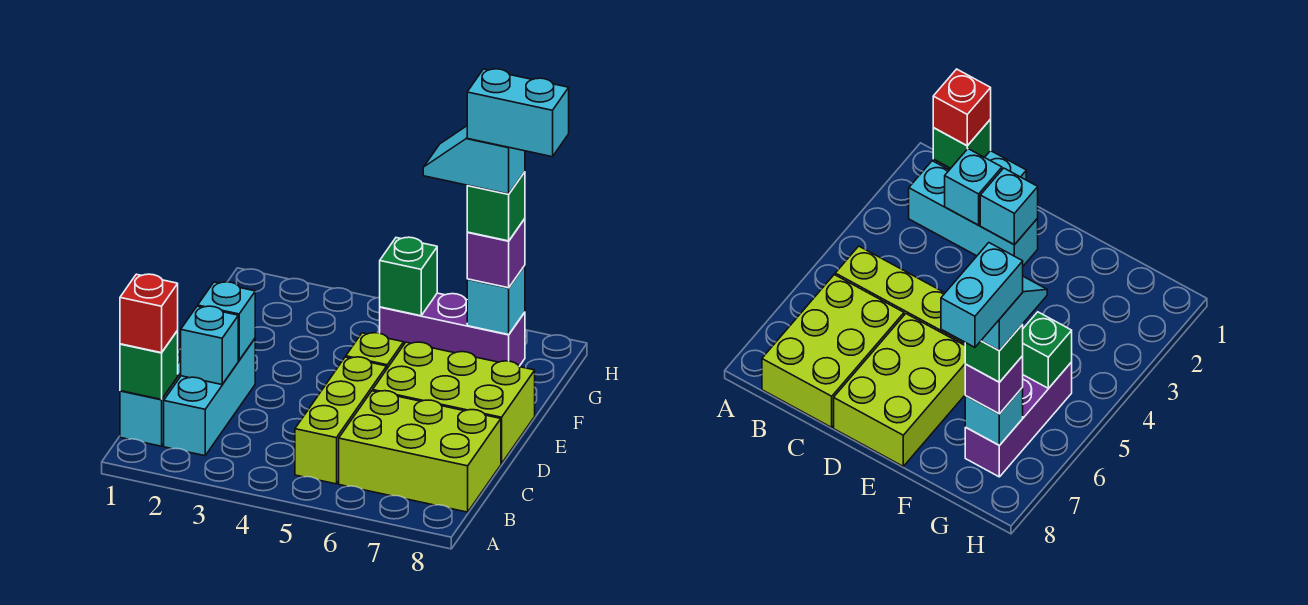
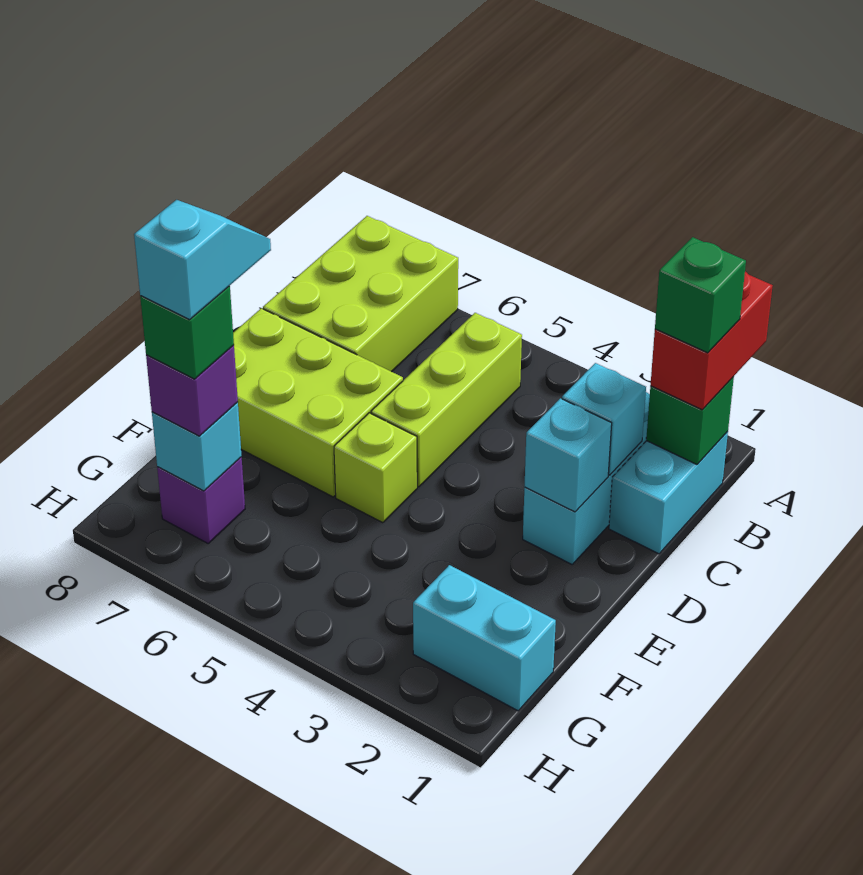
red 1x1 brick [120,274,178,353] -> red 1x2 brick [650,272,773,410]
lime 2x3 brick [339,391,501,512] -> lime 2x3 brick turned to [263,216,458,372]
purple 1x3 brick [380,293,525,366] -> purple 1x1 brick [157,457,245,543]
green 1x1 brick [380,237,437,316] -> green 1x1 brick moved to [655,237,746,353]
cyan 1x2 slope [423,126,525,194] -> cyan 1x2 slope turned to [134,200,271,320]
cyan 1x2 brick [467,69,569,157] -> cyan 1x2 brick moved to [413,565,556,711]

